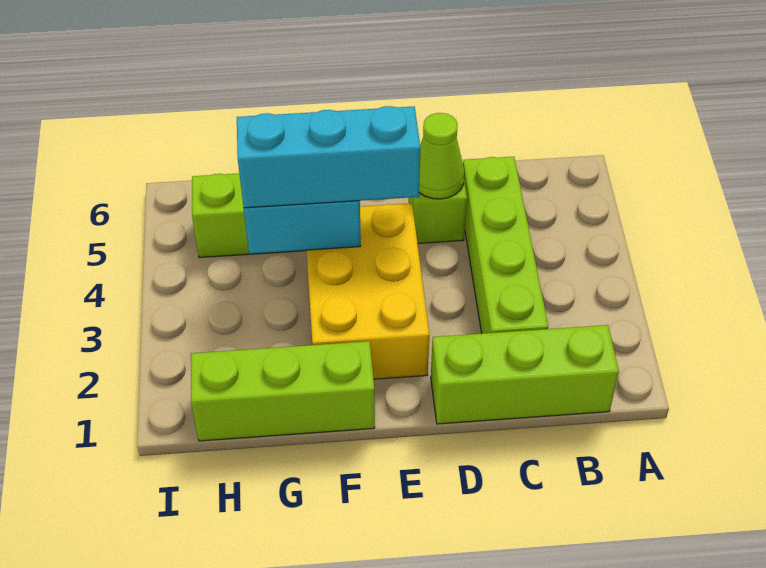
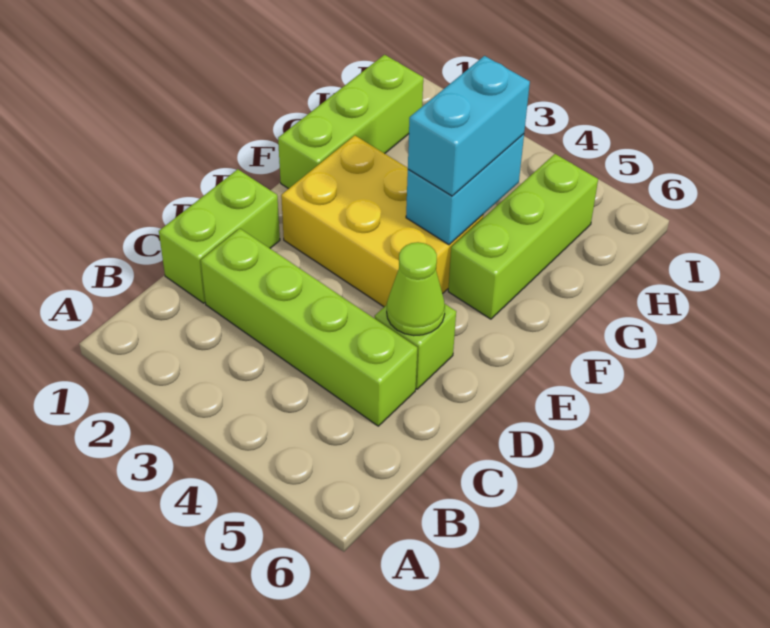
lime 1x3 brick [431,325,619,424] -> lime 1x2 brick [159,169,280,303]
cyan 1x3 brick [237,106,420,208] -> cyan 1x2 brick [408,56,530,196]

